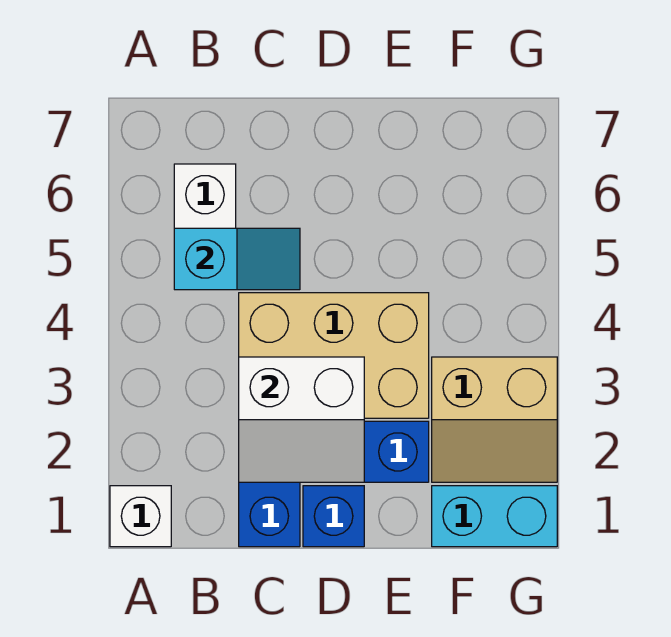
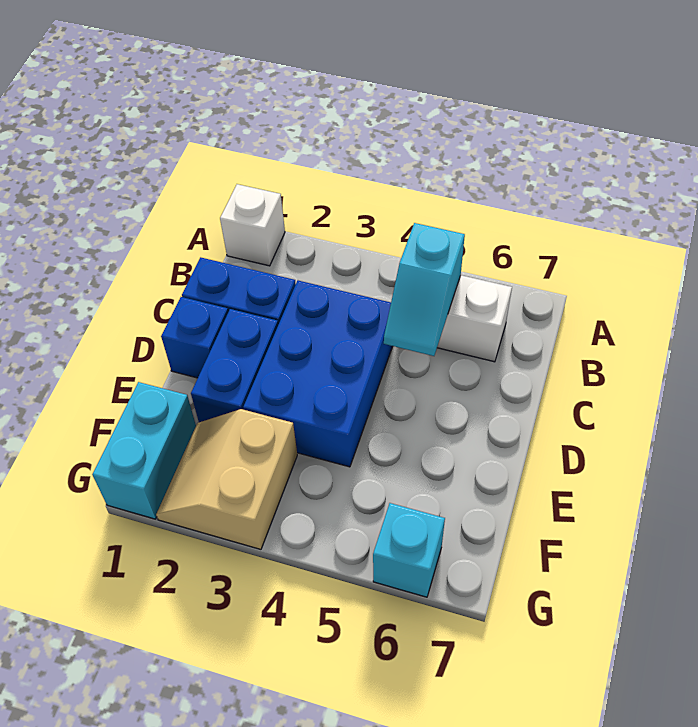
white 2x2 slope [239,357,364,482] -> none
tan 2x3 brick [239,293,429,418] -> blue 2x3 brick [243,281,393,467]
none -> cyan 1x1 brick [373,503,445,597]

